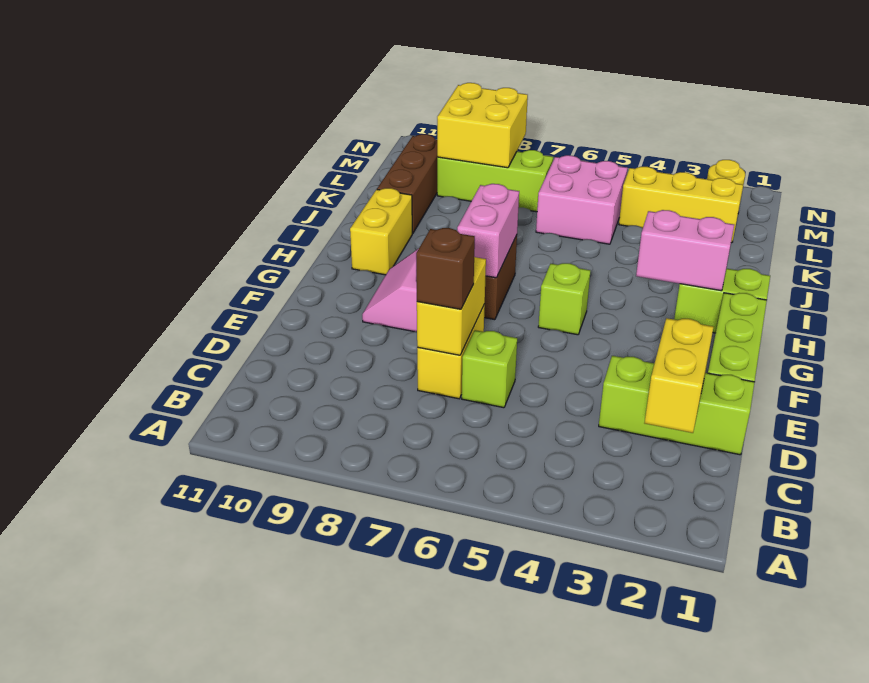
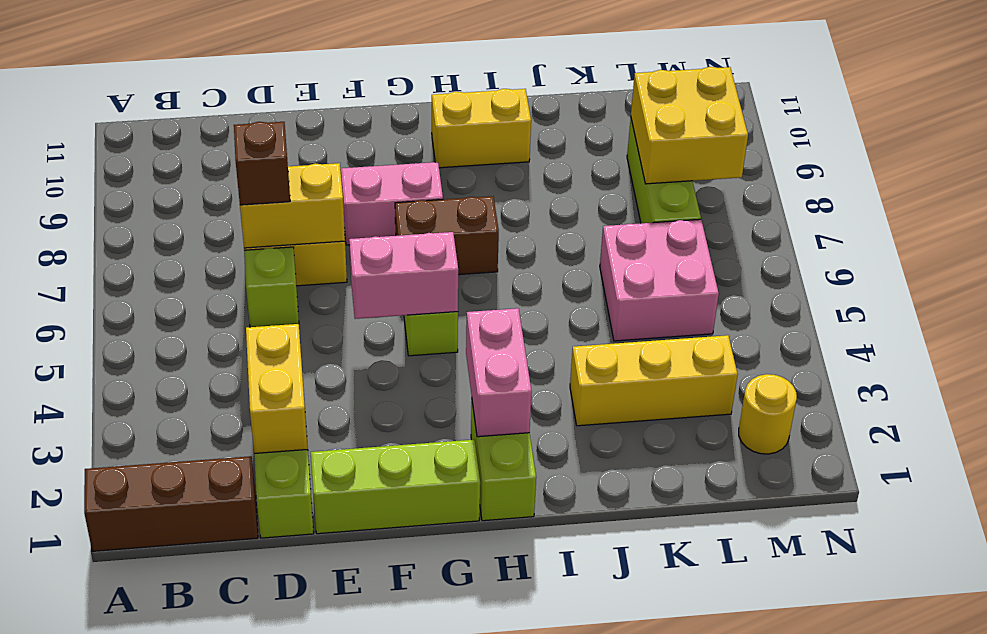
yellow 1x2 brick [645,318,713,433] -> yellow 1x2 brick turned to [246,324,308,454]
pink 1x2 brick [457,184,519,278] -> pink 1x2 brick moved to [349,232,458,319]
brown 1x3 brick [377,134,437,233] -> brown 1x3 brick moved to [84,456,258,551]
yellow 1x3 brick [619,167,743,243] -> yellow 1x3 brick turned to [570,335,738,426]

